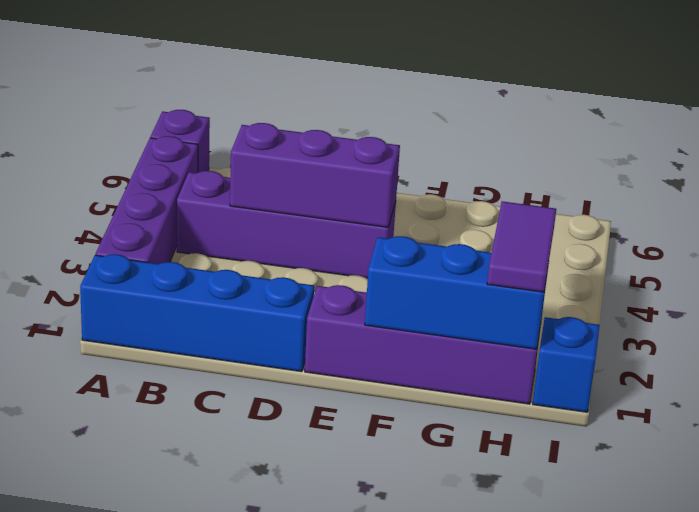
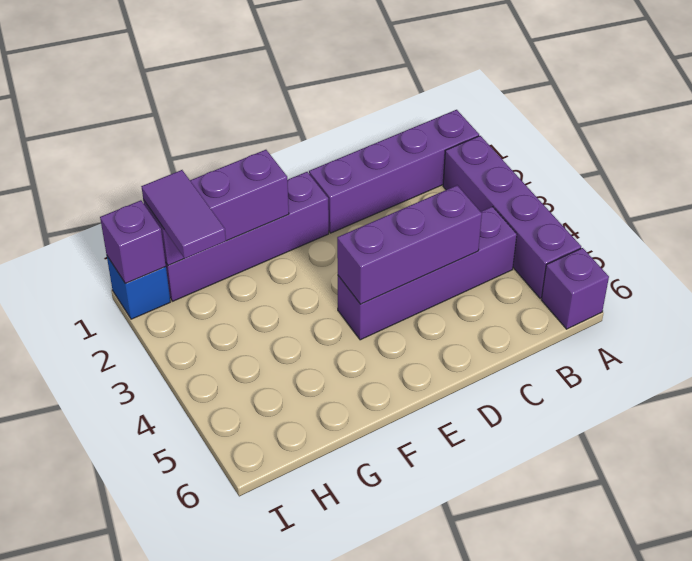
blue 1x4 brick [80,254,314,372] -> purple 1x4 brick [309,110,479,233]
blue 1x3 brick [365,236,548,349] -> purple 1x3 brick [143,150,289,266]
none -> purple 1x1 brick [100,200,166,284]

